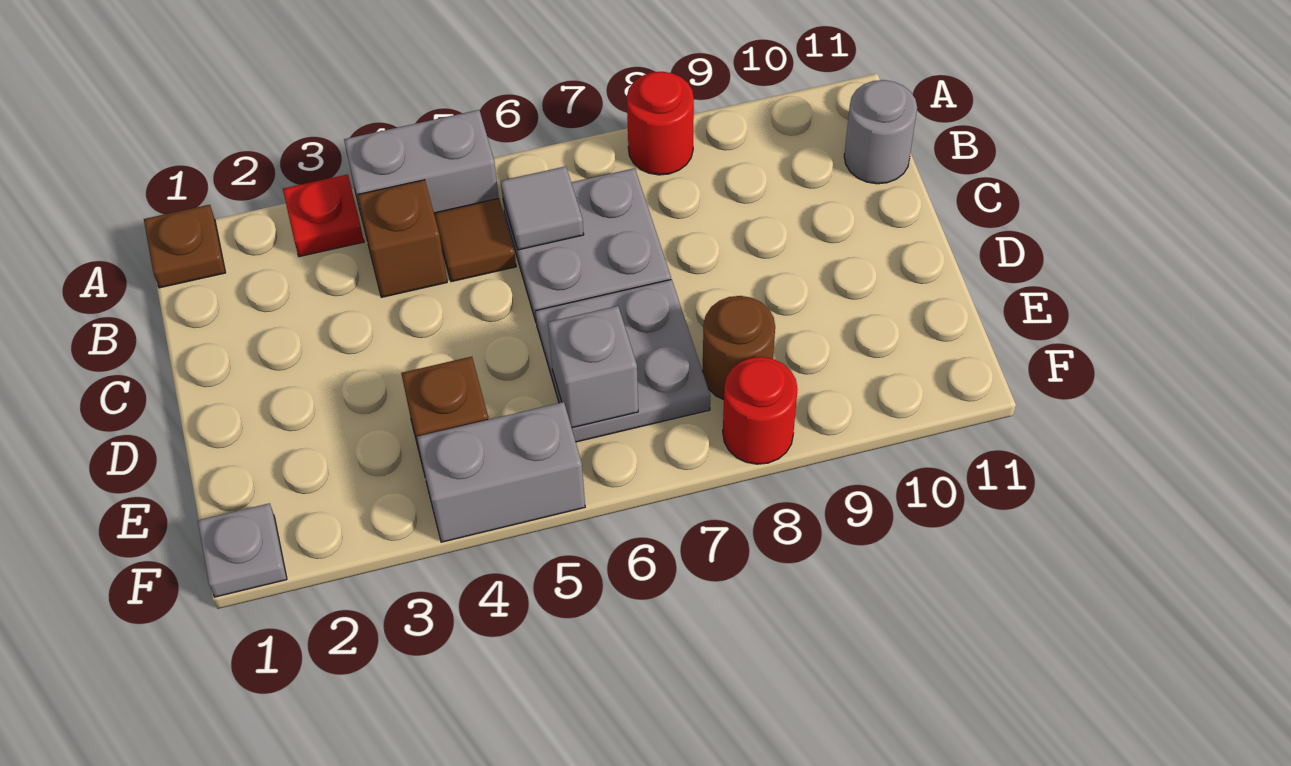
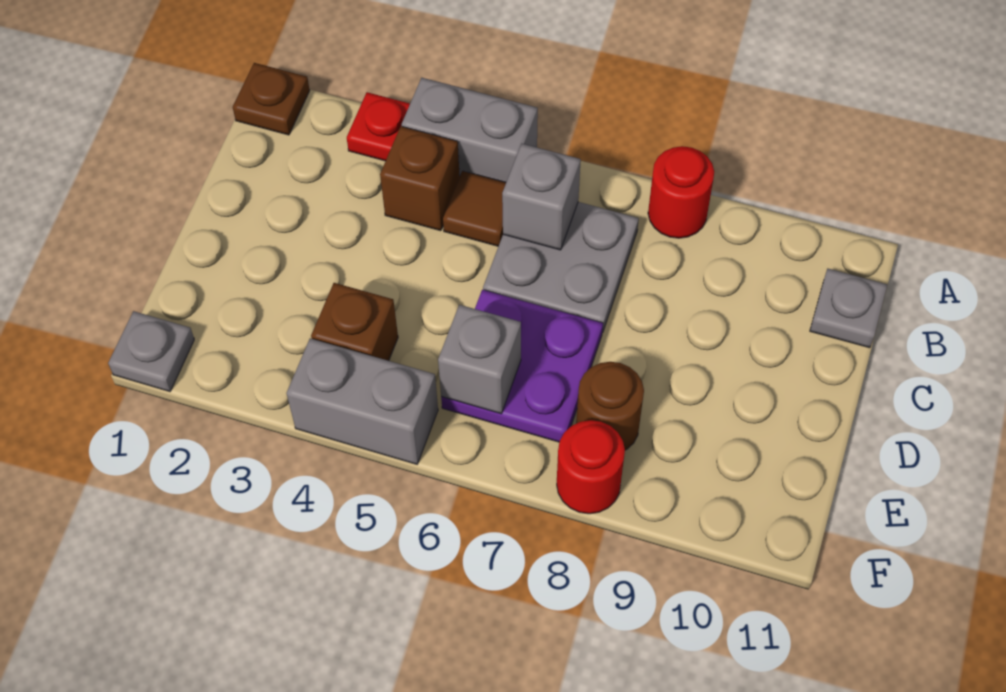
grey 1x1 tile [501,166,584,250] -> grey 1x1 brick [502,144,581,250]
grey 1x1 round brick [844,80,917,184] -> grey 1x1 plate [810,269,887,348]
grey 2x2 plate [535,279,710,442] -> purple 2x2 plate [441,290,603,442]

